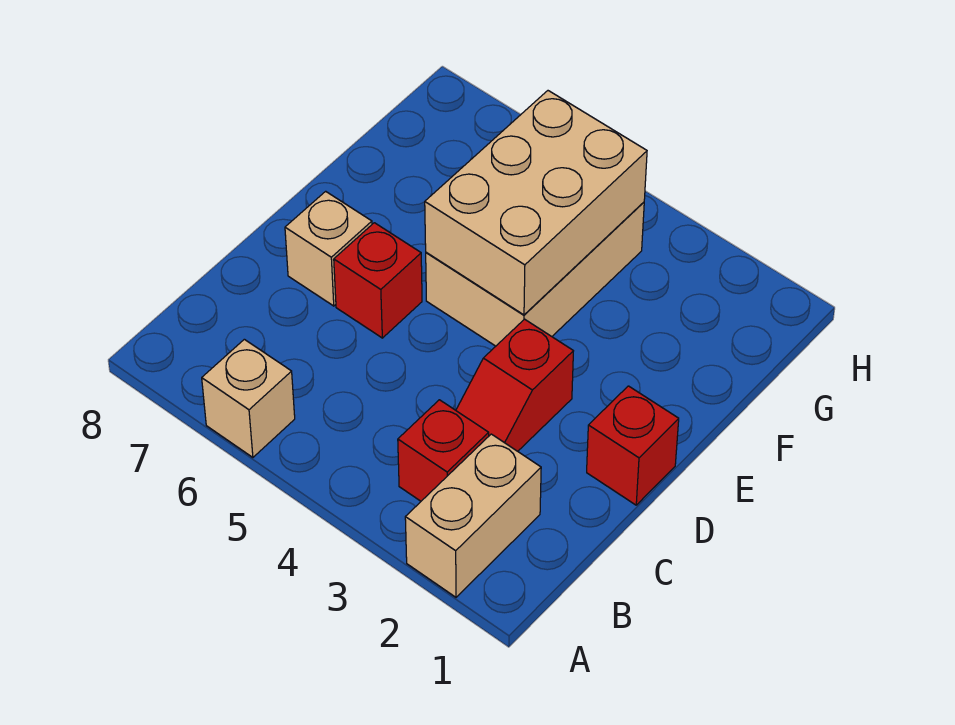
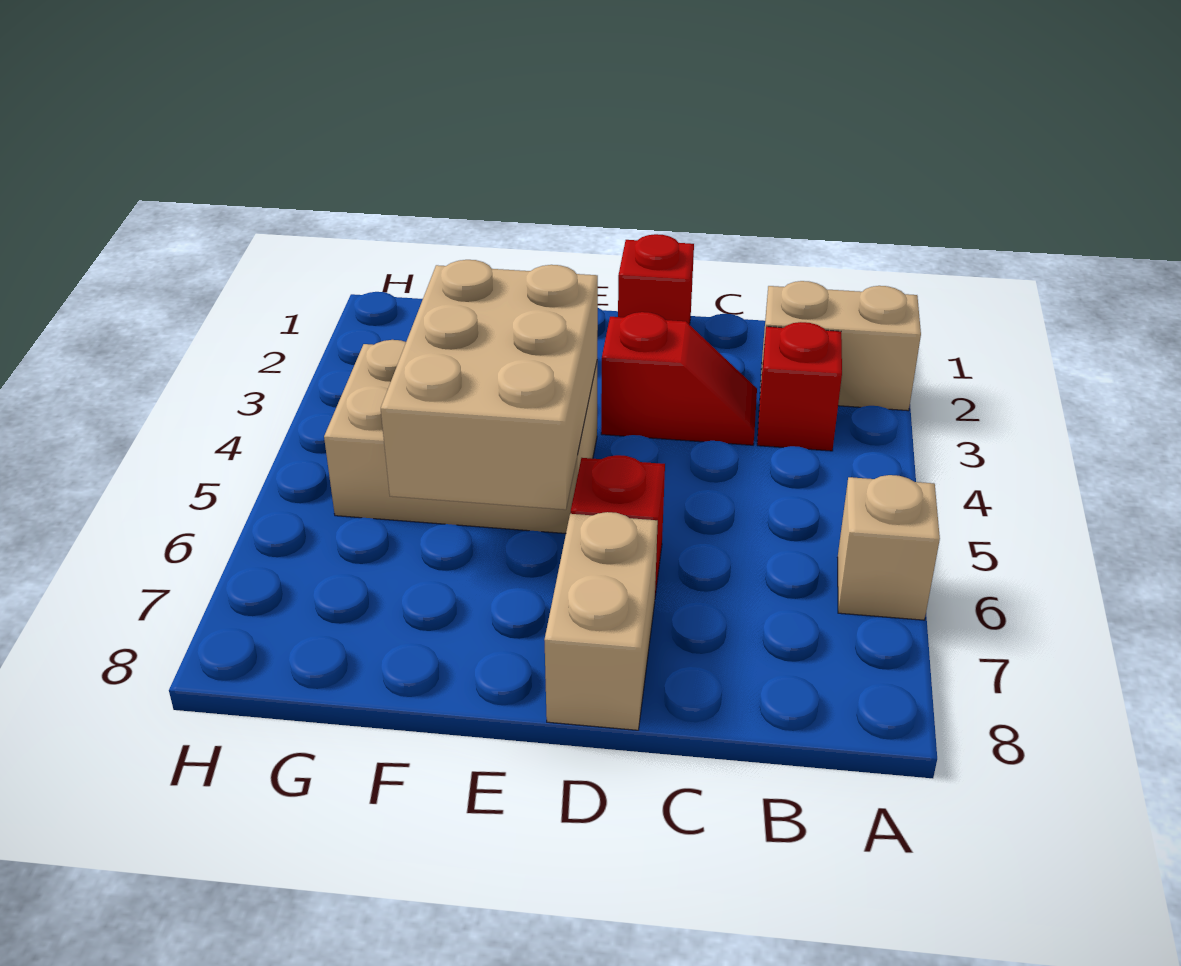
tan 1x1 brick [285,191,372,306] -> tan 1x2 brick [544,512,658,730]
tan 2x3 brick [425,91,647,315] -> tan 2x3 brick turned to [381,260,598,510]

